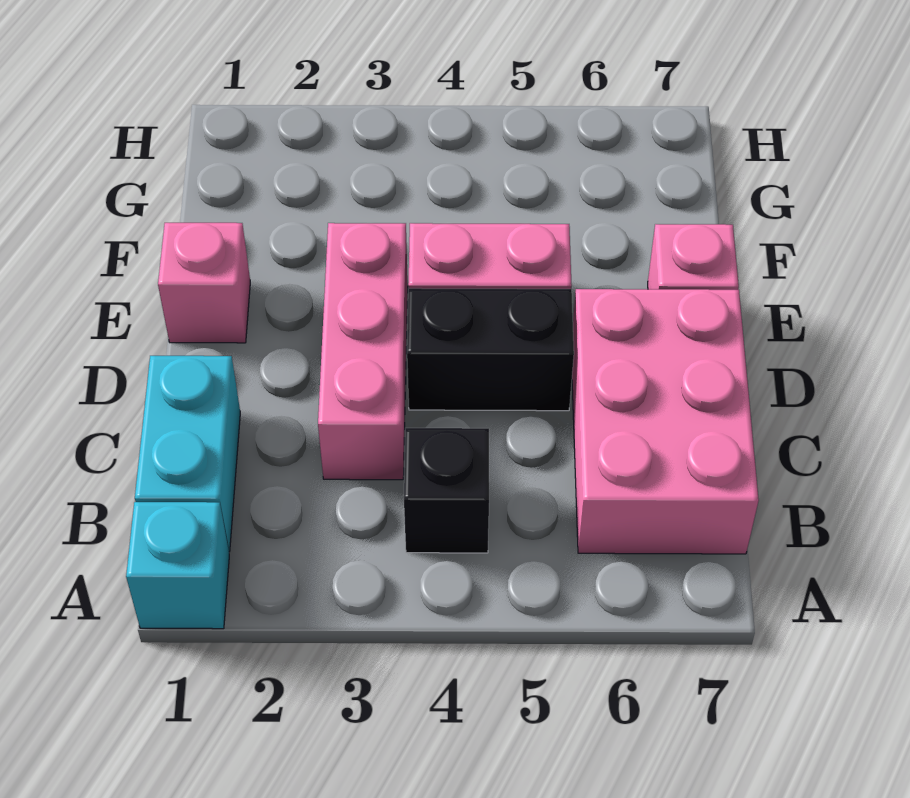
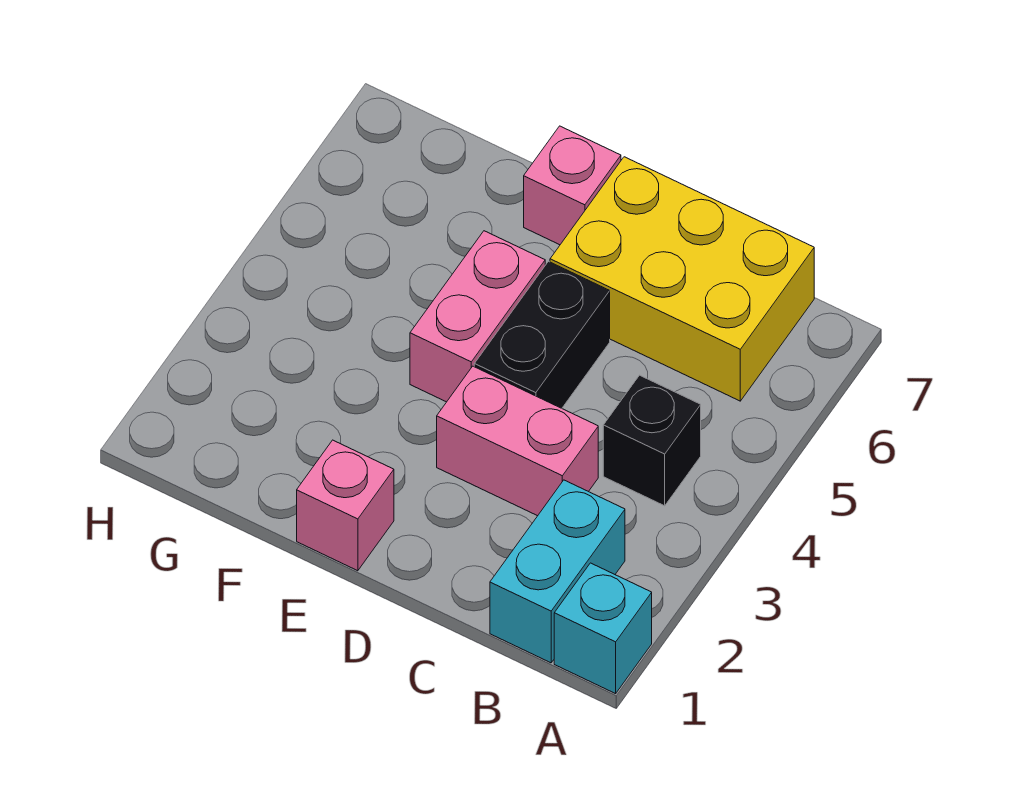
cyan 1x2 brick [135,356,240,552] -> cyan 1x2 brick turned to [490,480,625,663]
pink 2x3 brick [572,289,759,554] -> yellow 2x3 brick [550,157,814,401]
pink 1x3 brick [318,223,408,480] -> pink 1x2 brick [437,366,598,516]

